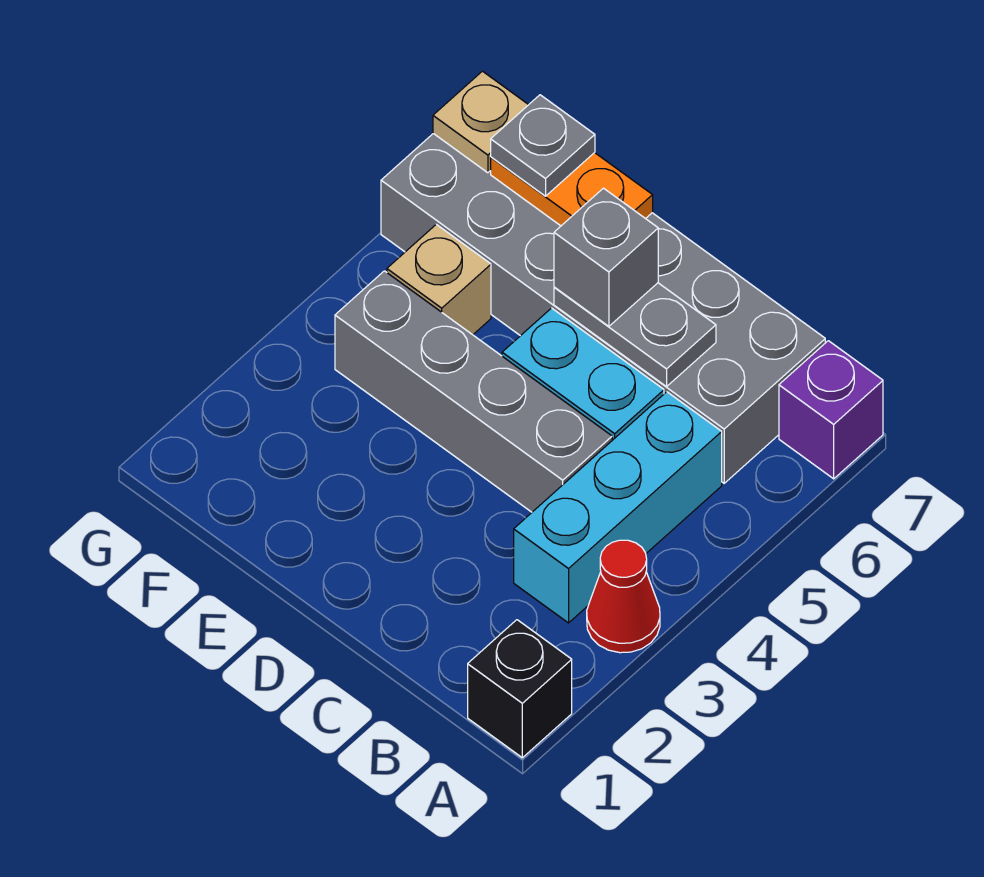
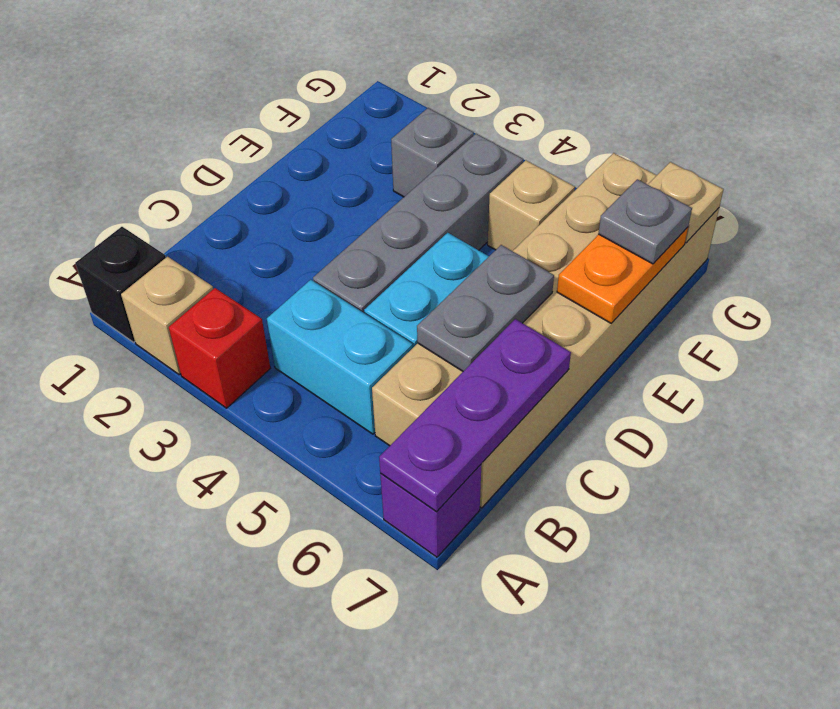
none -> tan 1x1 brick [121,257,213,375]
red 1x1 cone [587,540,660,653] -> red 1x1 brick [169,288,270,408]
none -> purple 1x3 plate [379,319,571,512]
cyan 1x3 brick [514,392,722,623] -> cyan 1x2 brick [267,280,413,434]
grey 2x6 brick [381,134,825,483] -> tan 2x6 brick [372,153,719,508]
grey 1x1 brick [554,188,658,326] -> grey 1x1 brick moved to [391,108,474,197]

